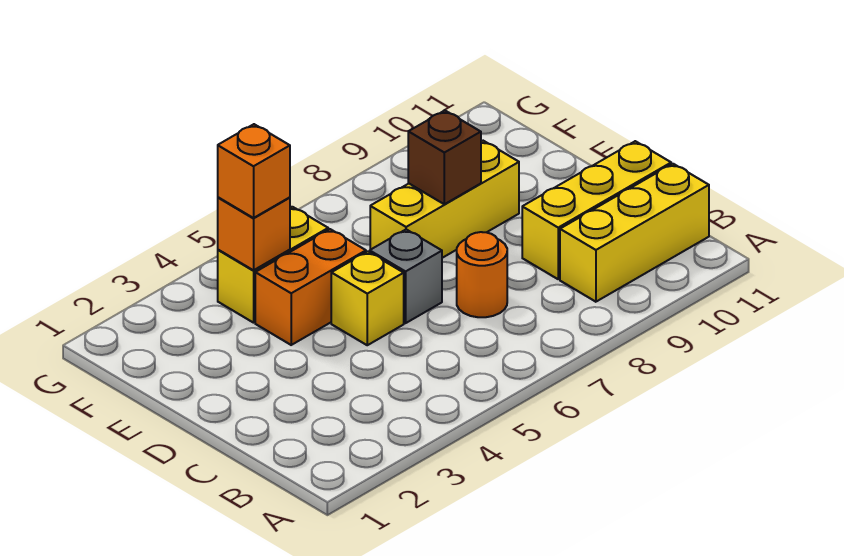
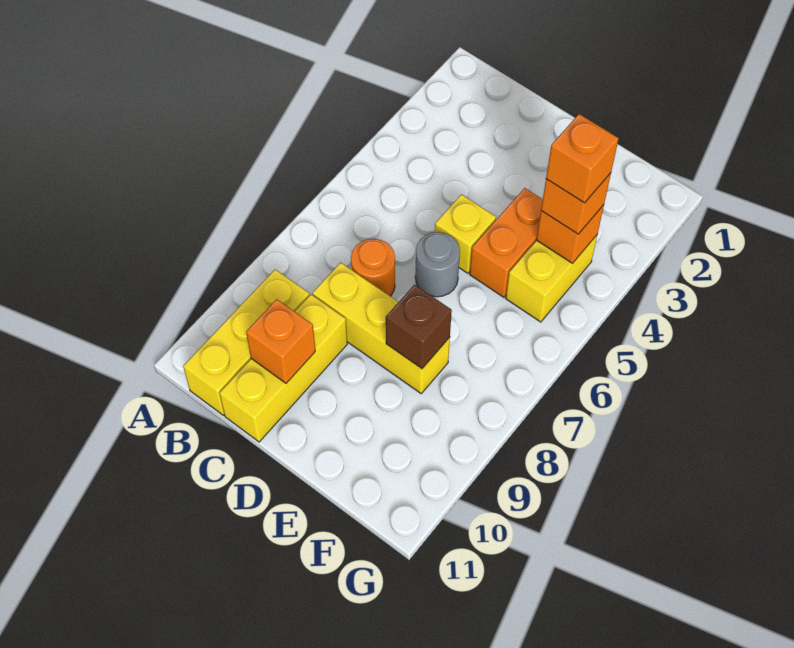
none -> orange 1x1 brick [246,299,315,383]
grey 1x1 brick [370,229,442,323] -> grey 1x1 round brick [415,232,460,297]
yellow 1x3 brick [370,141,519,258] -> yellow 1x3 brick turned to [312,262,450,393]
none -> orange 1x1 brick [546,114,619,203]

